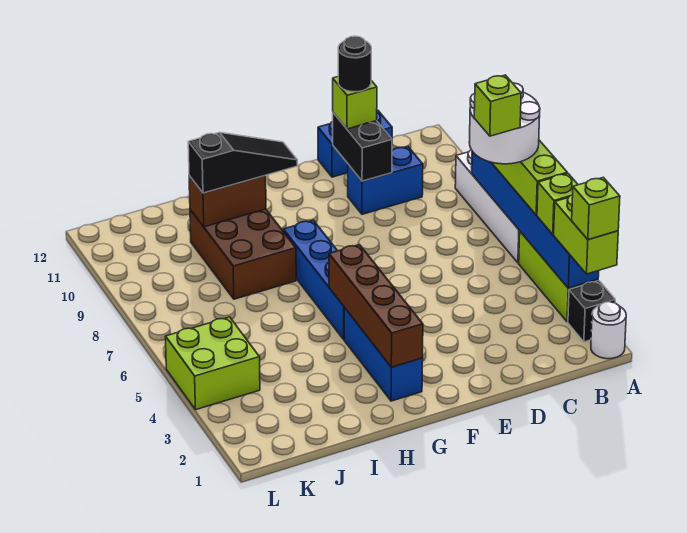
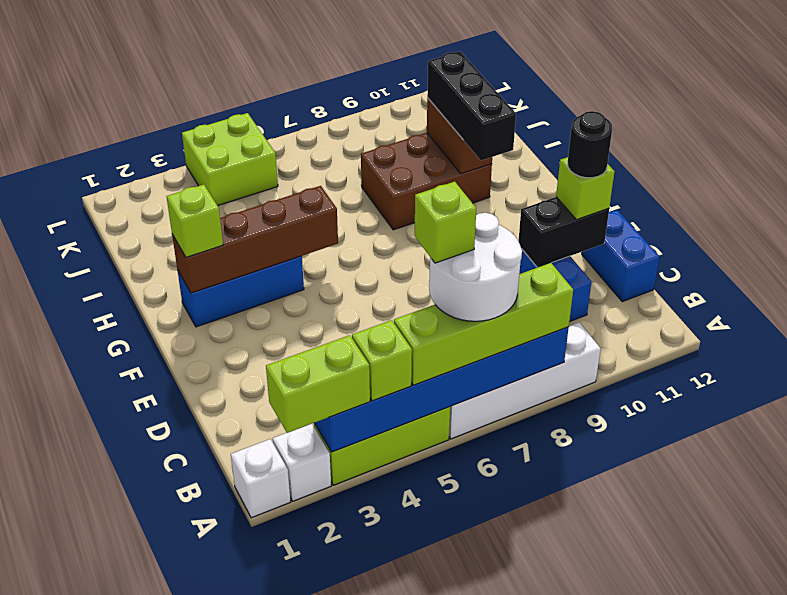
white 1x1 round brick [591,302,626,359] -> white 1x1 brick [231,439,291,518]
black 1x1 brick [568,281,615,342] -> white 1x1 brick [273,424,331,501]
lime 1x1 brick [572,177,620,240] -> lime 1x1 brick moved to [166,185,223,257]
blue 1x4 brick [283,220,344,340] -> none
black 1x3 slope [188,133,297,193] -> black 1x3 brick [427,51,516,160]

